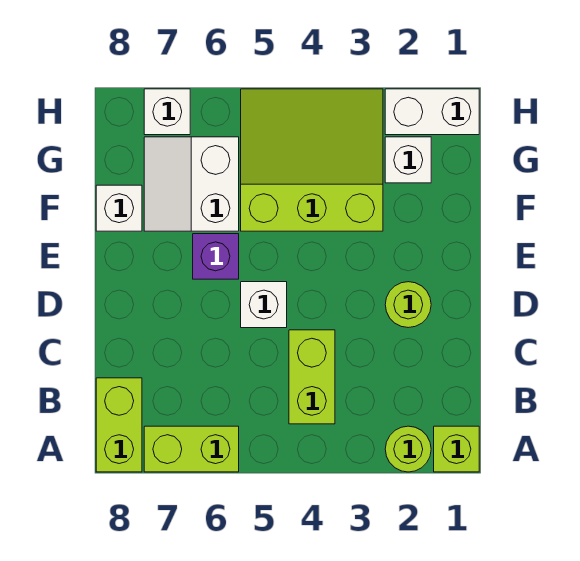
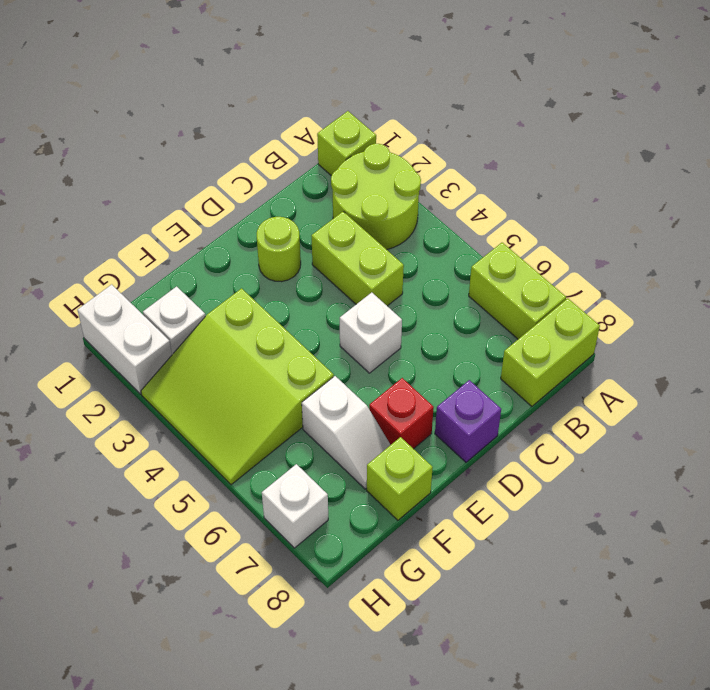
lime 1x1 round brick [385,426,431,472] -> lime 2x2 round brick [331,144,421,250]
lime 1x2 brick [289,330,335,424] -> lime 1x2 brick turned to [311,212,404,306]
purple 1x1 brick [193,234,239,279] -> purple 1x1 brick moved to [435,380,501,462]
none -> red 1x1 brick [369,378,434,449]
white 2x2 slope [144,137,239,231] -> white 1x2 slope [302,376,390,489]
white 1x1 brick [96,185,142,231] -> lime 1x1 brick [367,437,433,520]

